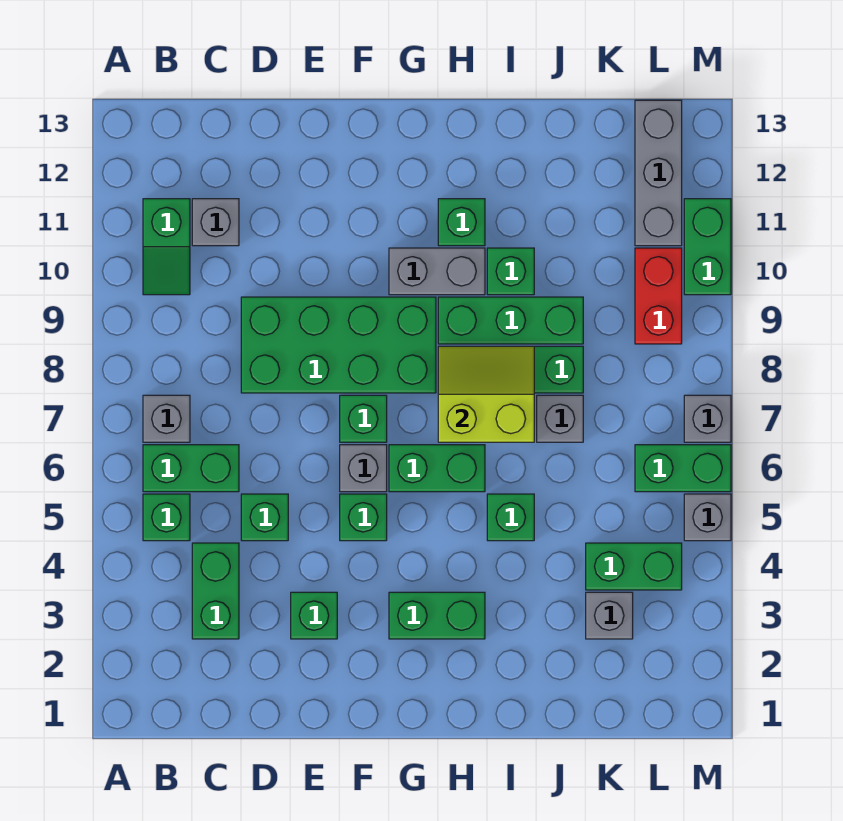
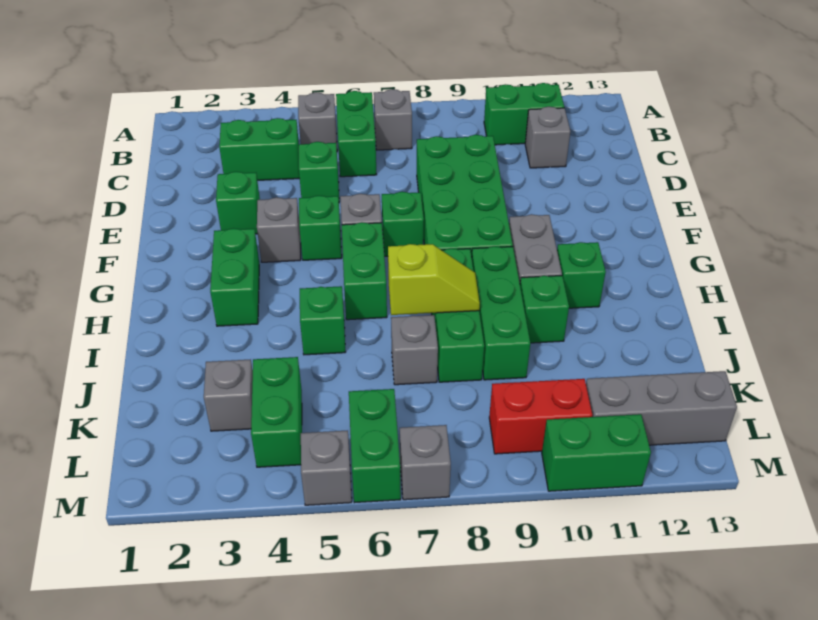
green 1x1 brick [143,494,190,541] -> grey 1x1 brick [298,92,337,147]
green 1x2 slope [143,199,190,295] -> green 1x2 brick [484,83,564,145]
none -> grey 1x1 brick [257,197,301,262]
lime 2x2 slope [438,346,534,442] -> lime 1x2 slope [388,244,480,315]

